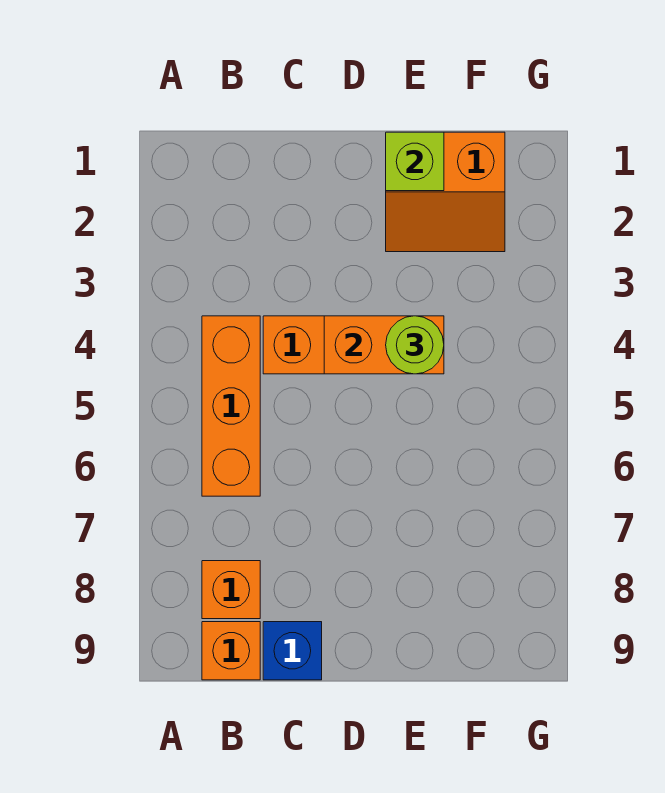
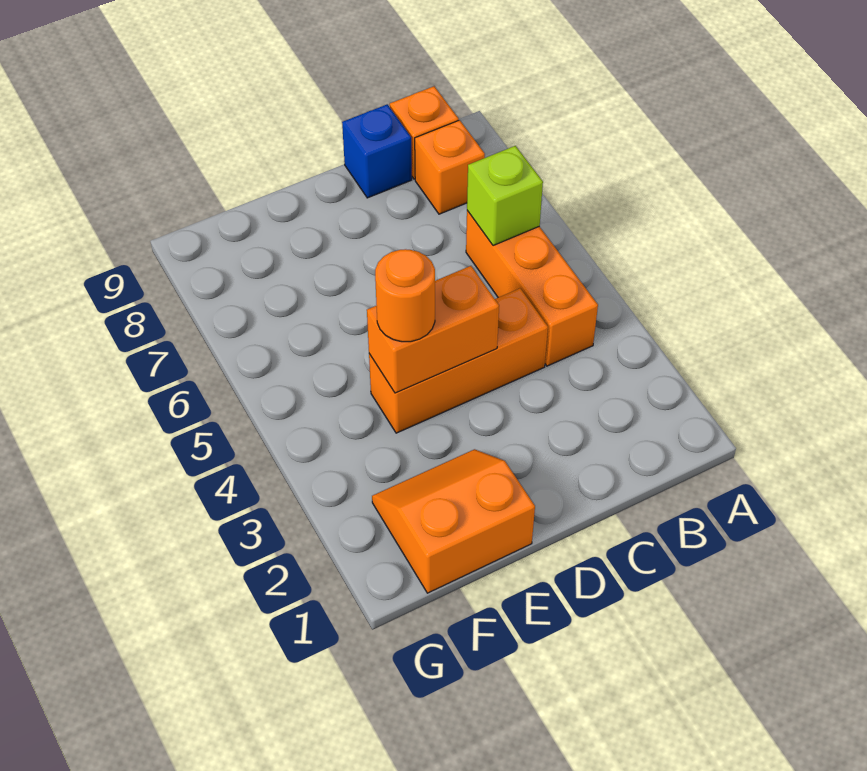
lime 1x1 brick [386,132,444,191] -> lime 1x1 brick moved to [467,146,543,246]
lime 1x1 round brick [386,316,444,374] -> orange 1x1 round brick [375,249,435,342]

